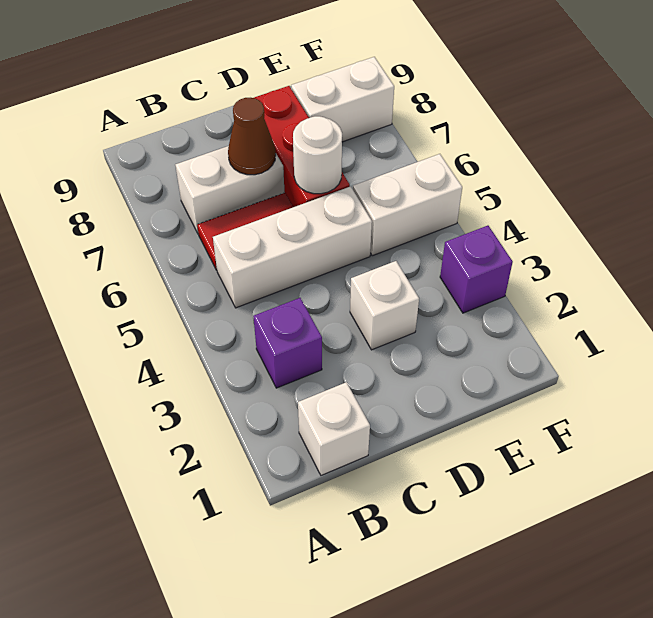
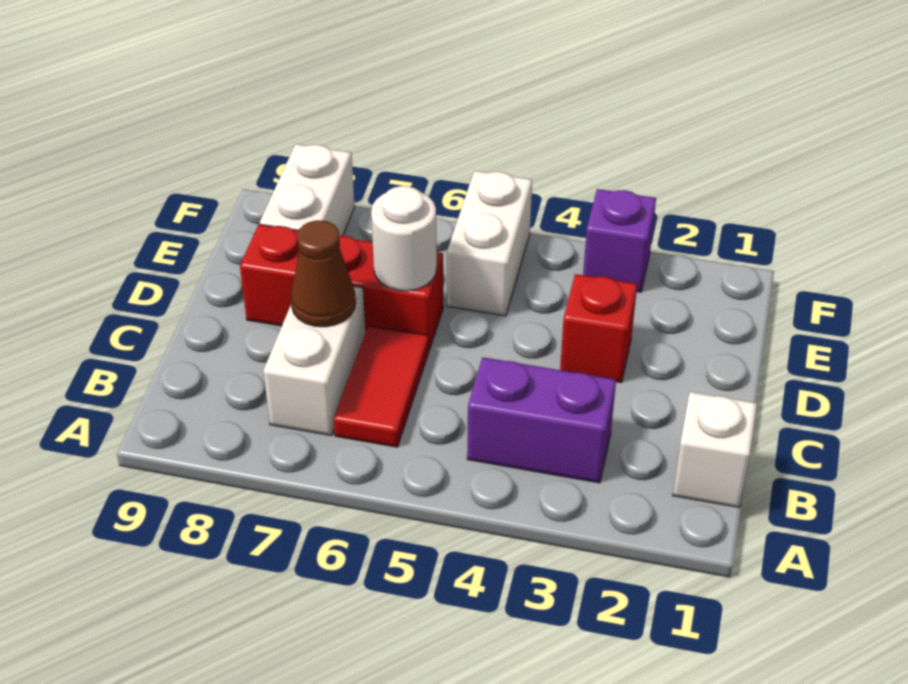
purple 1x1 brick [253,298,322,388] -> purple 1x2 brick [467,357,616,483]
white 1x3 brick [213,186,372,308] -> none
white 1x1 brick [350,261,419,350] -> red 1x1 brick [560,274,637,383]

